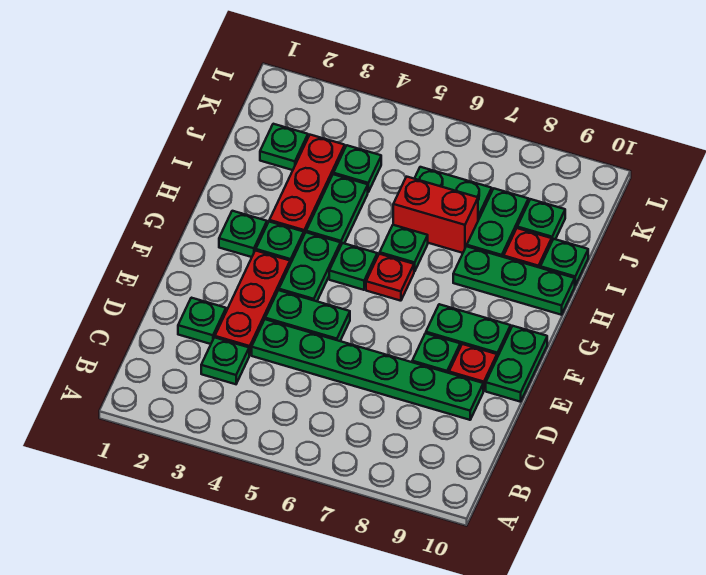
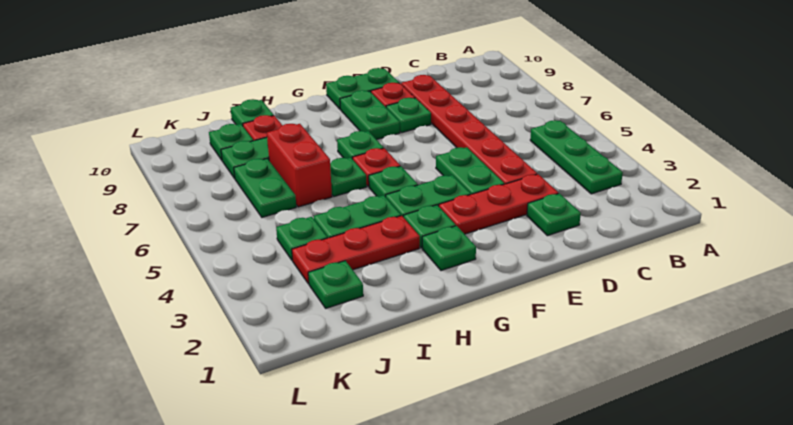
green 1x1 plate [201,337,249,384] -> green 1x1 plate moved to [337,131,384,159]
green 1x6 plate [252,319,483,420] -> red 1x6 plate [401,75,537,184]
green 1x3 plate [453,246,575,315] -> green 1x3 plate moved to [530,120,623,194]

